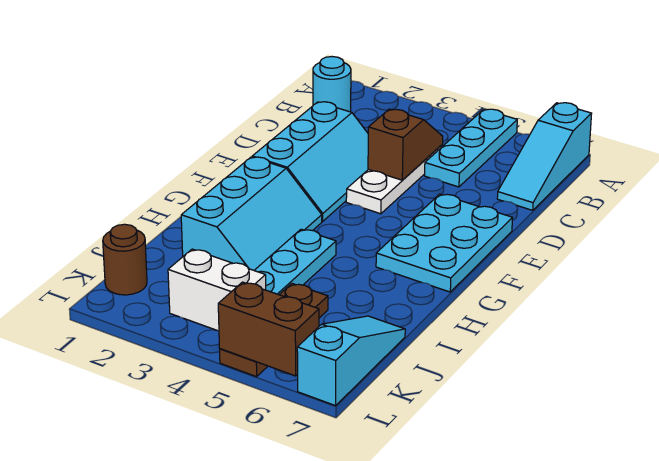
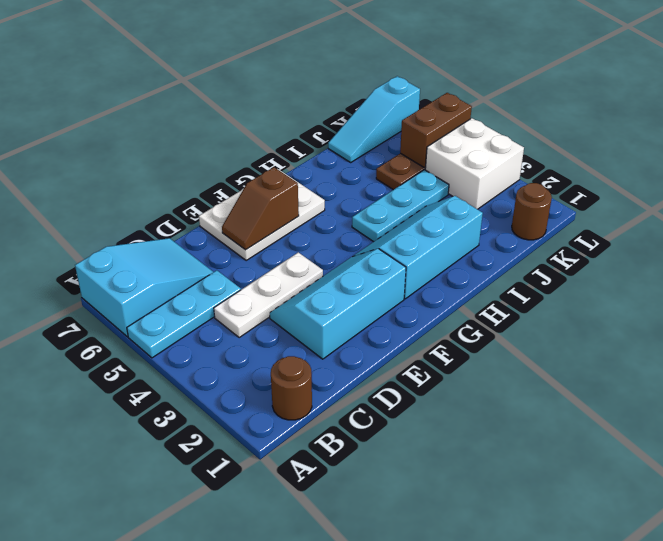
cyan 1x3 slope [497,103,592,210] -> cyan 2x3 slope [75,238,213,337]
cyan 1x1 round brick [313,57,351,112] -> brown 1x1 round brick [271,356,312,420]
brown 1x2 slope [368,109,443,180] -> brown 1x2 slope moved to [222,167,299,250]
cyan 2x3 plate [376,194,512,292] -> white 2x3 plate [199,169,325,260]
white 1x2 brick [168,249,266,331] -> white 2x2 brick [425,118,524,209]
brown 1x2 brick [218,282,319,376] -> brown 1x2 brick turned to [400,93,472,168]

